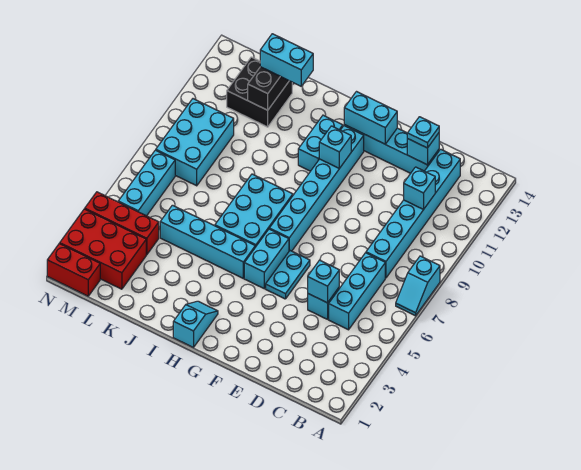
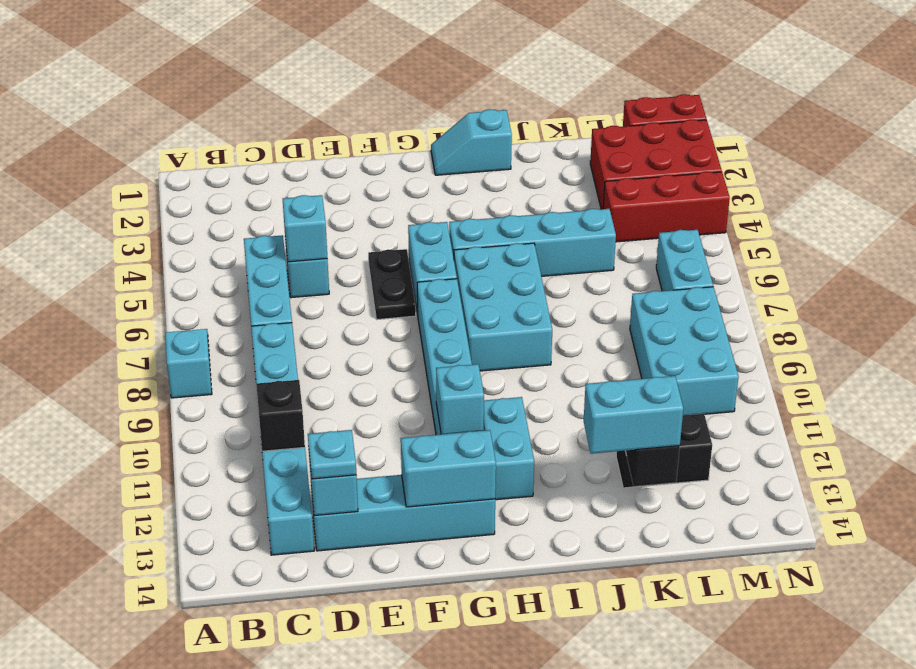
cyan 1x1 brick [404,167,435,210] -> black 1x1 brick [256,380,305,451]
cyan 1x2 plate [266,251,310,299] -> black 1x2 plate [368,249,416,319]
cyan 1x2 slope [173,301,218,348] -> cyan 1x2 slope turned to [431,109,512,175]
black 2x2 brick [227,57,292,127] -> black 1x2 brick [616,414,712,488]
cyan 1x3 brick [118,150,175,216] -> cyan 1x2 brick [656,230,713,291]

